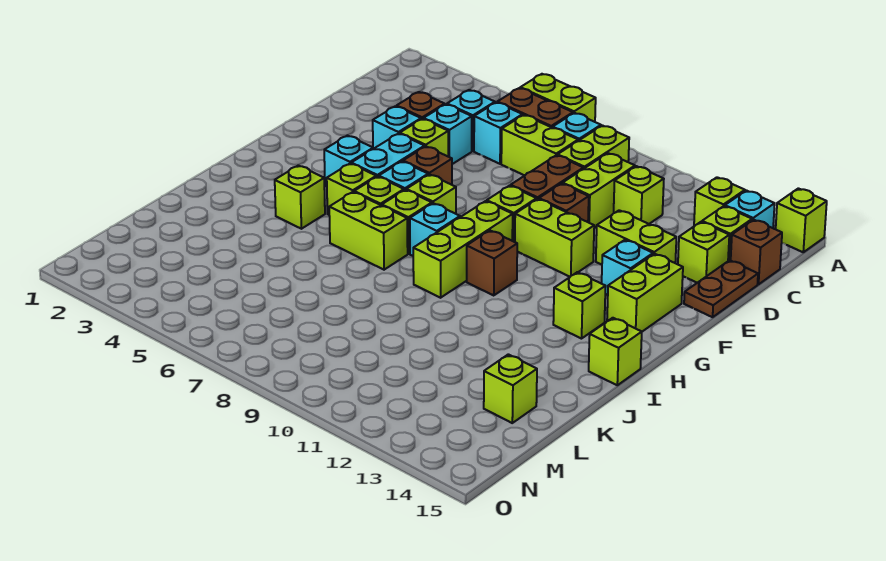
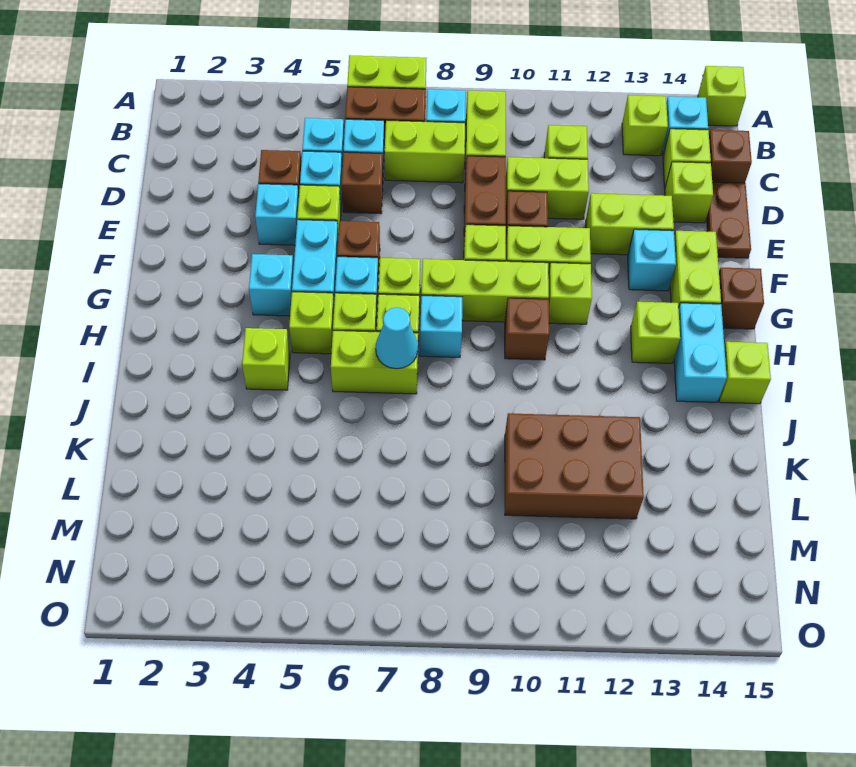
lime 1x2 brick [563,153,635,228] -> lime 1x2 brick turned to [506,157,589,219]
none -> brown 1x1 brick [342,152,383,214]
lime 1x3 brick [413,201,513,298] -> lime 1x3 brick turned to [421,259,549,322]
none -> brown 1x1 brick [719,268,764,329]
none -> cyan 1x2 brick [674,303,727,402]
none -> cyan 1x1 cone [376,307,418,369]
none -> brown 2x3 brick [505,413,644,519]
lime 1x1 brick [484,354,537,423] -> lime 1x1 brick moved to [548,263,592,324]

